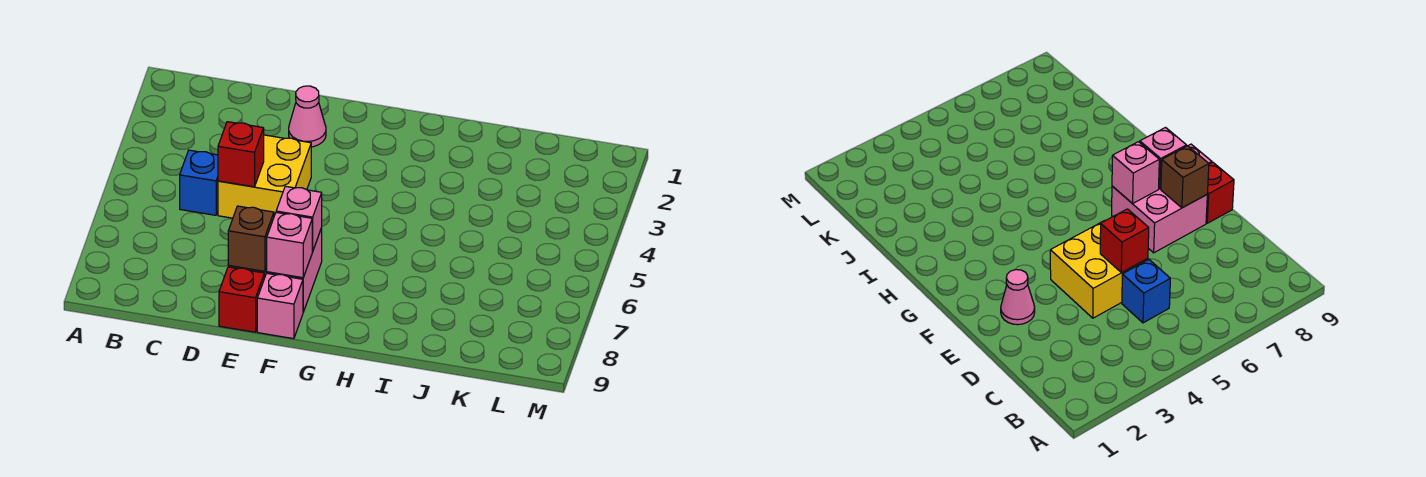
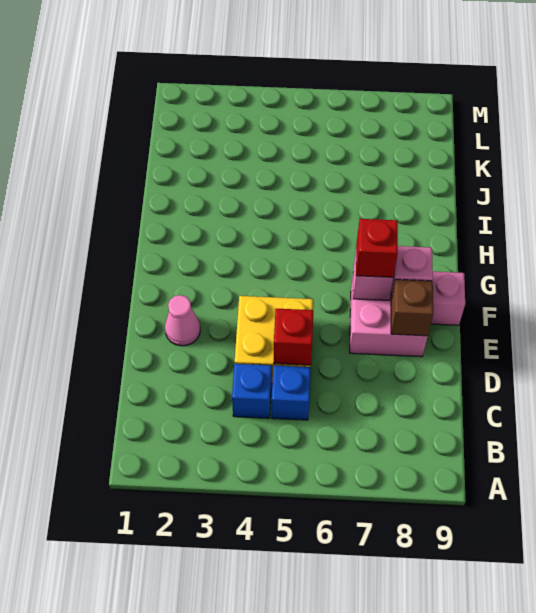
none -> blue 1x1 brick [232,364,272,418]
red 1x1 brick [219,267,265,332] -> red 1x1 brick moved to [356,219,398,277]

